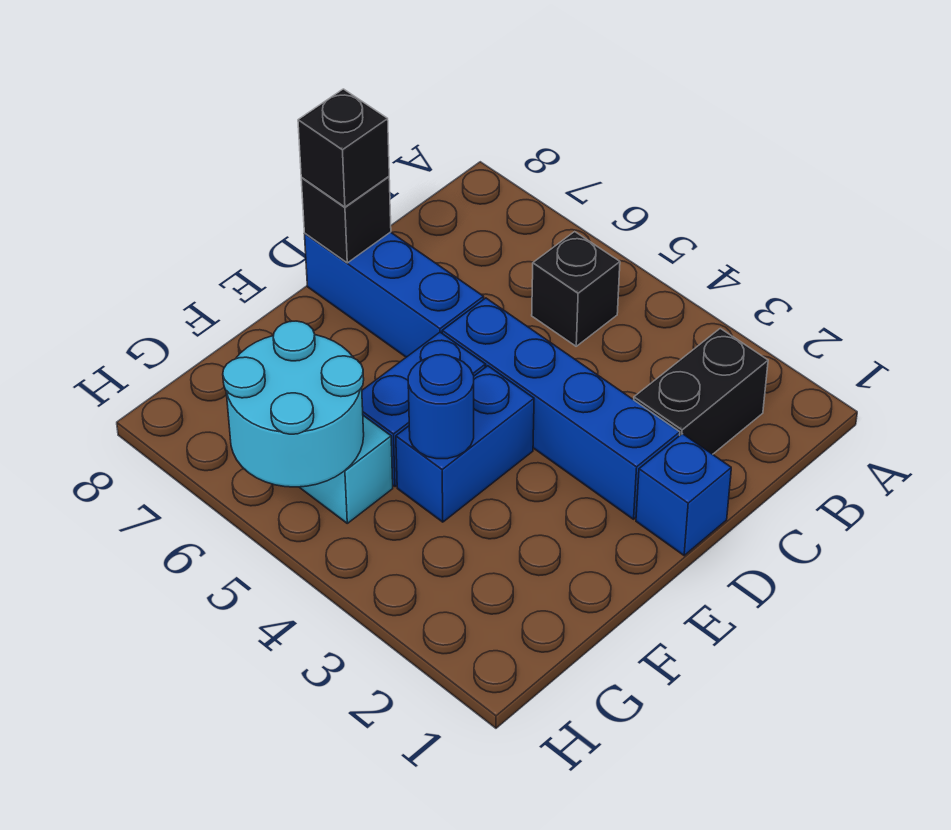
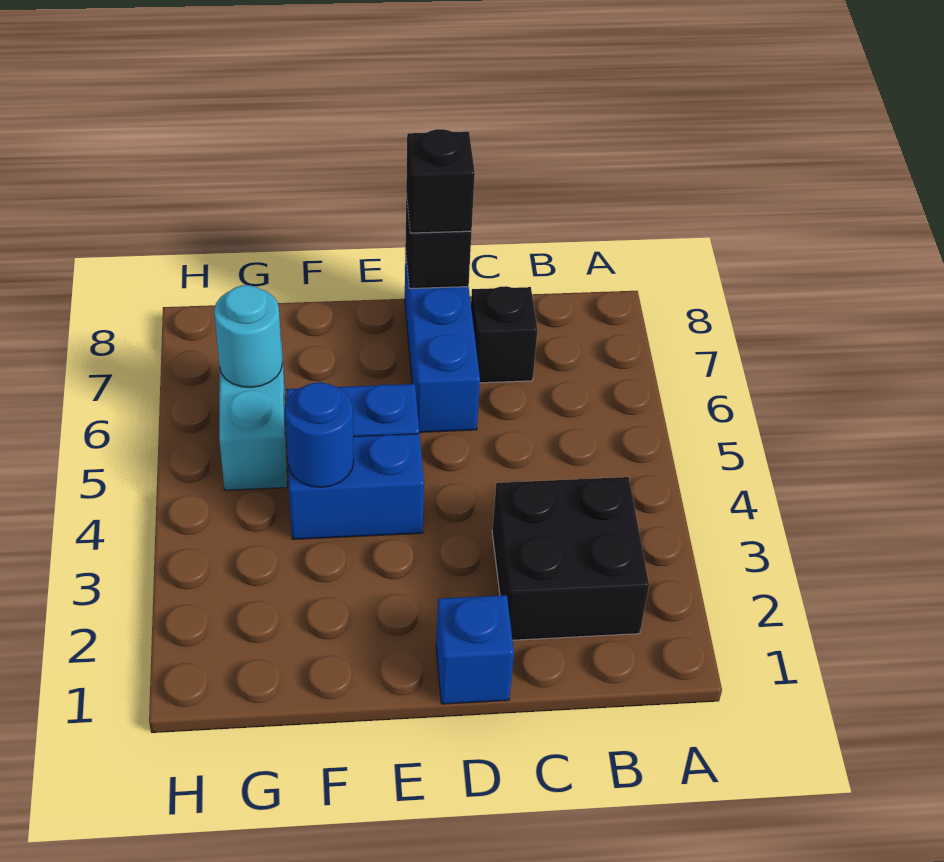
black 1x2 brick [634,328,768,454] -> black 2x2 brick [492,477,649,640]
black 1x1 brick [532,232,620,346] -> black 1x1 brick moved to [471,286,538,383]
blue 1x4 brick [442,298,680,519] -> none
cyan 2x2 round brick [223,321,364,487] -> cyan 1x1 round brick [214,285,282,387]

